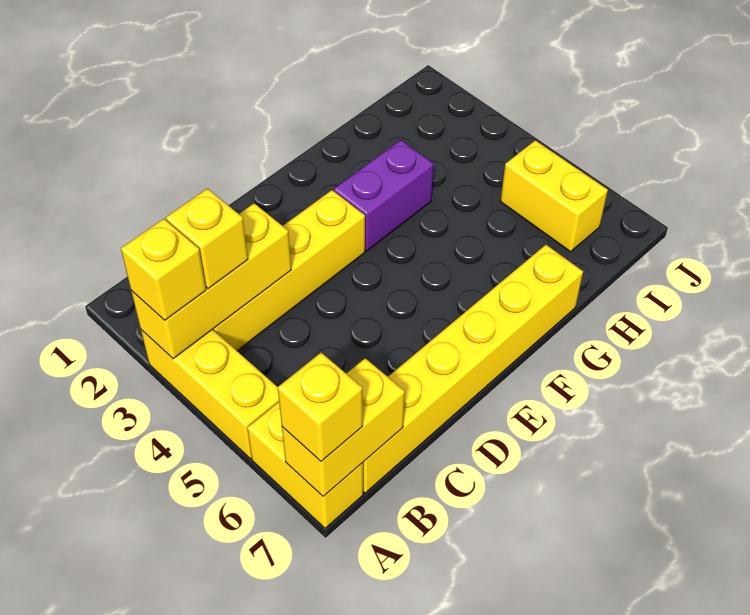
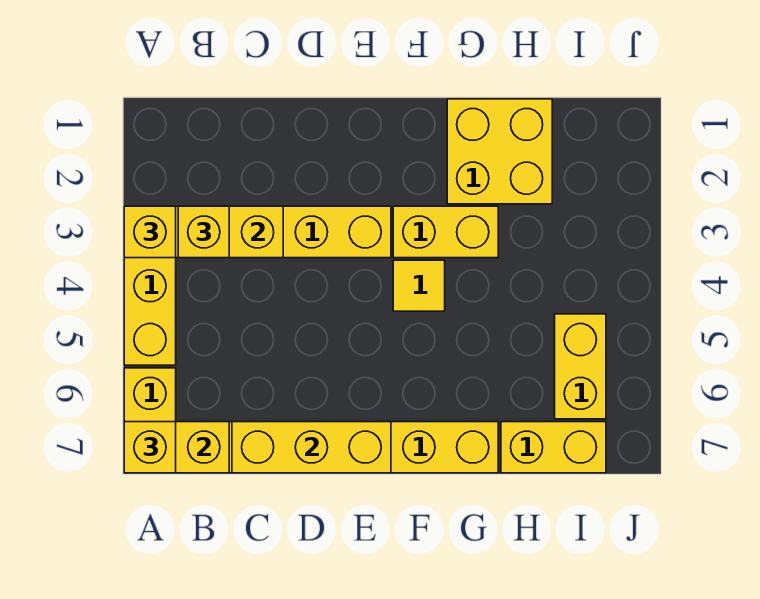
none -> yellow 1x3 brick [232,422,391,473]
purple 1x2 brick [334,140,434,251] -> yellow 1x2 brick [393,206,498,258]
none -> yellow 1x1 tile [393,260,445,311]
none -> yellow 2x2 brick [447,99,552,204]
none -> yellow 1x2 brick [501,422,606,473]

